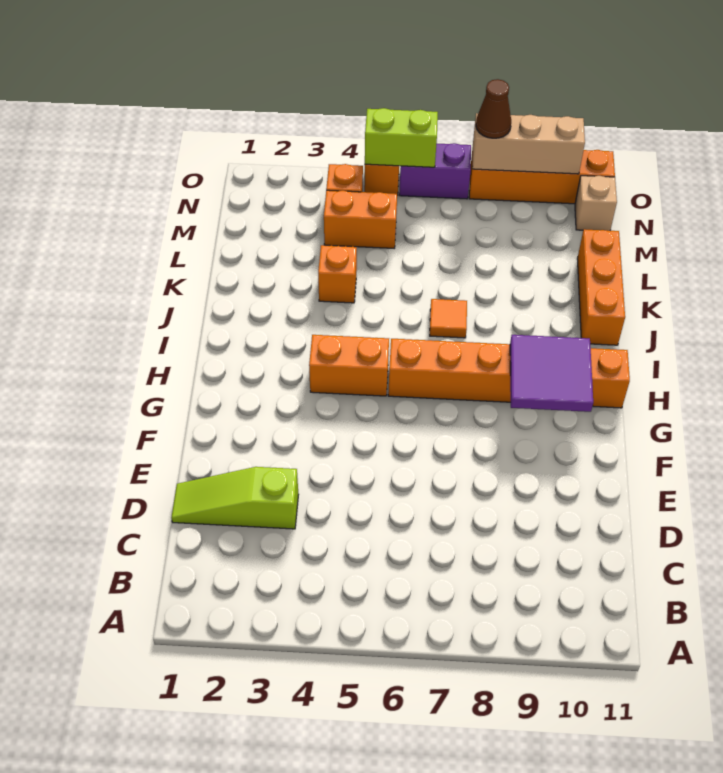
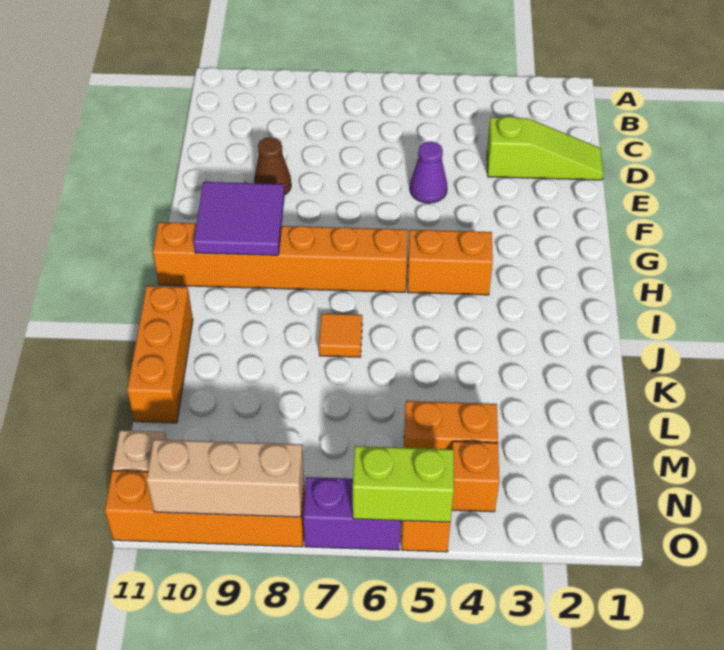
none -> purple 1x1 cone [410,142,447,203]
orange 1x1 brick [318,245,357,303] -> none
brown 1x1 cone [476,79,511,138] -> brown 1x1 cone moved to [254,137,291,195]

